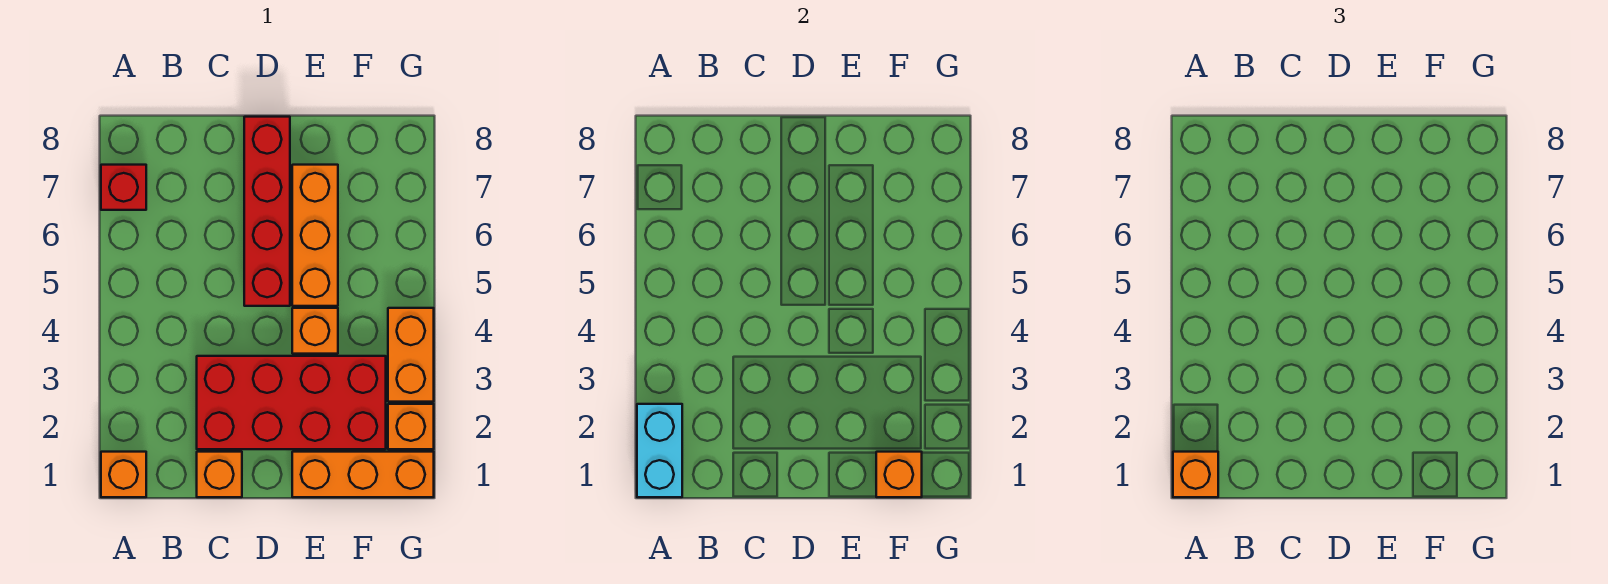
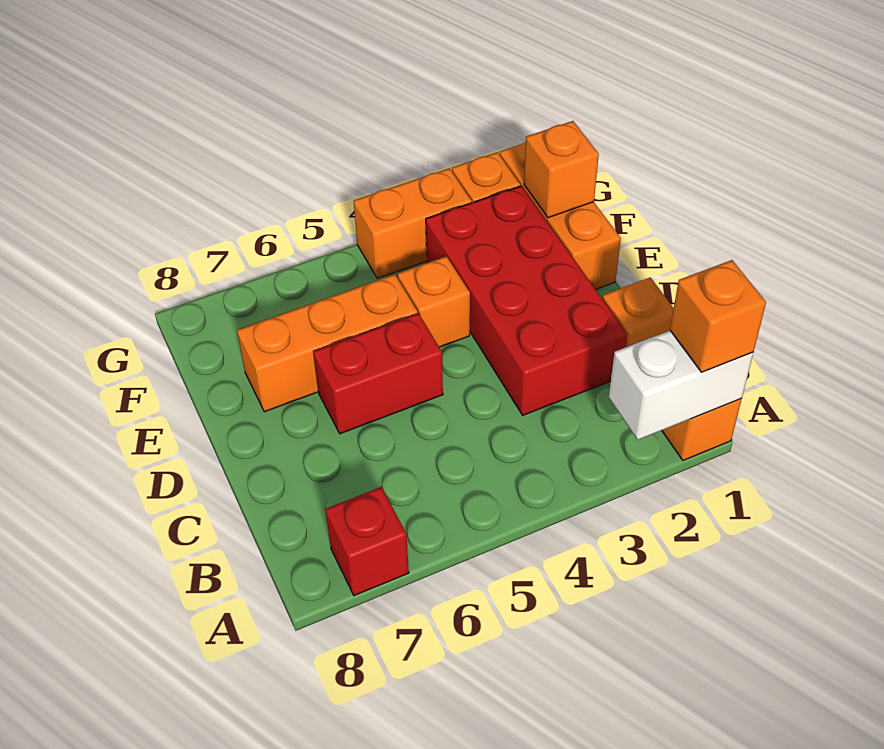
cyan 1x2 brick [637,404,682,497] -> white 1x2 brick [609,331,753,440]
red 1x4 brick [244,117,290,306] -> red 1x2 brick [313,313,443,434]

